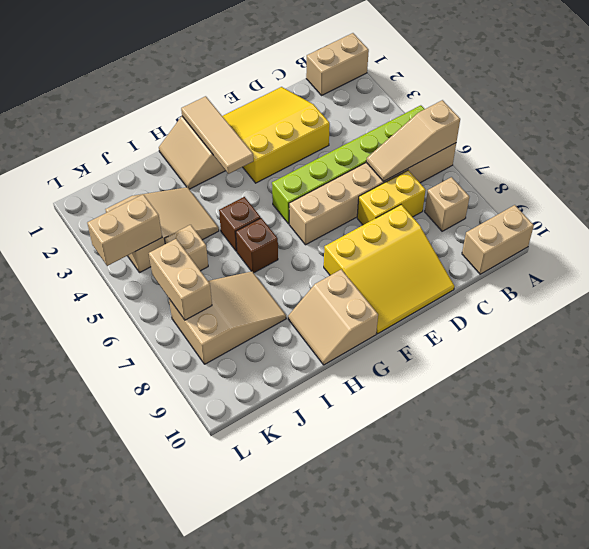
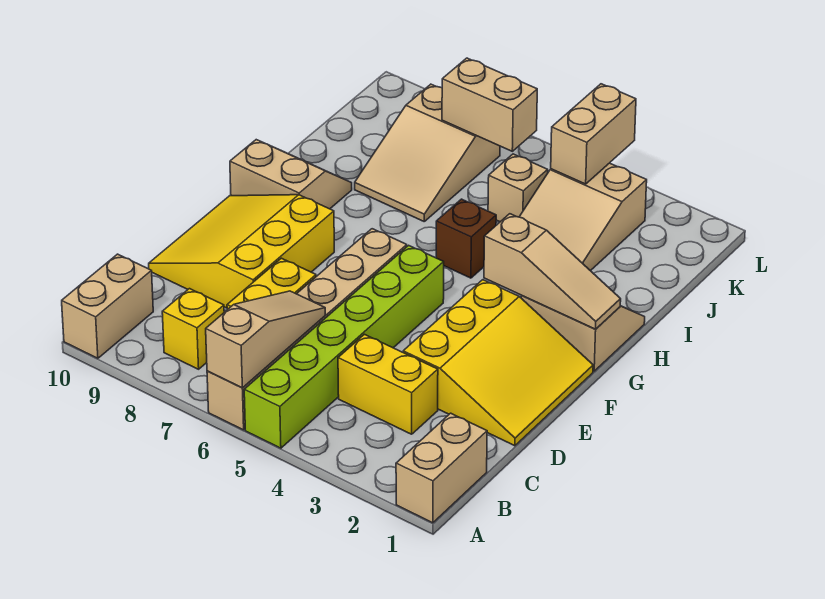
tan 1x1 brick [425,177,469,231] -> yellow 1x1 brick [162,289,224,369]
none -> yellow 1x2 brick [338,334,438,434]
tan 1x3 tile [181,96,253,174] -> tan 1x3 slope [484,214,621,329]
brown 1x1 brick [236,218,278,273] -> none

